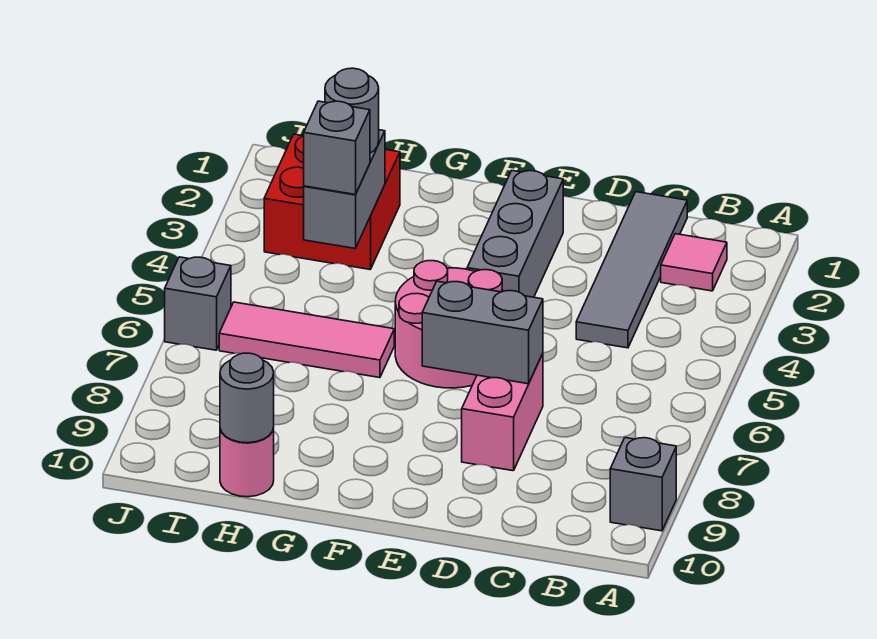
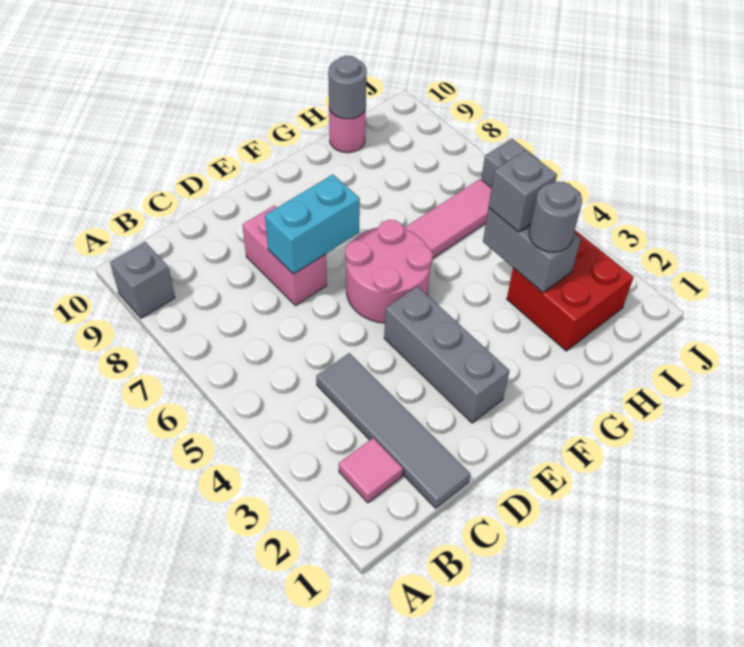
grey 1x2 brick [422,281,543,384] -> cyan 1x2 brick [265,175,360,274]

